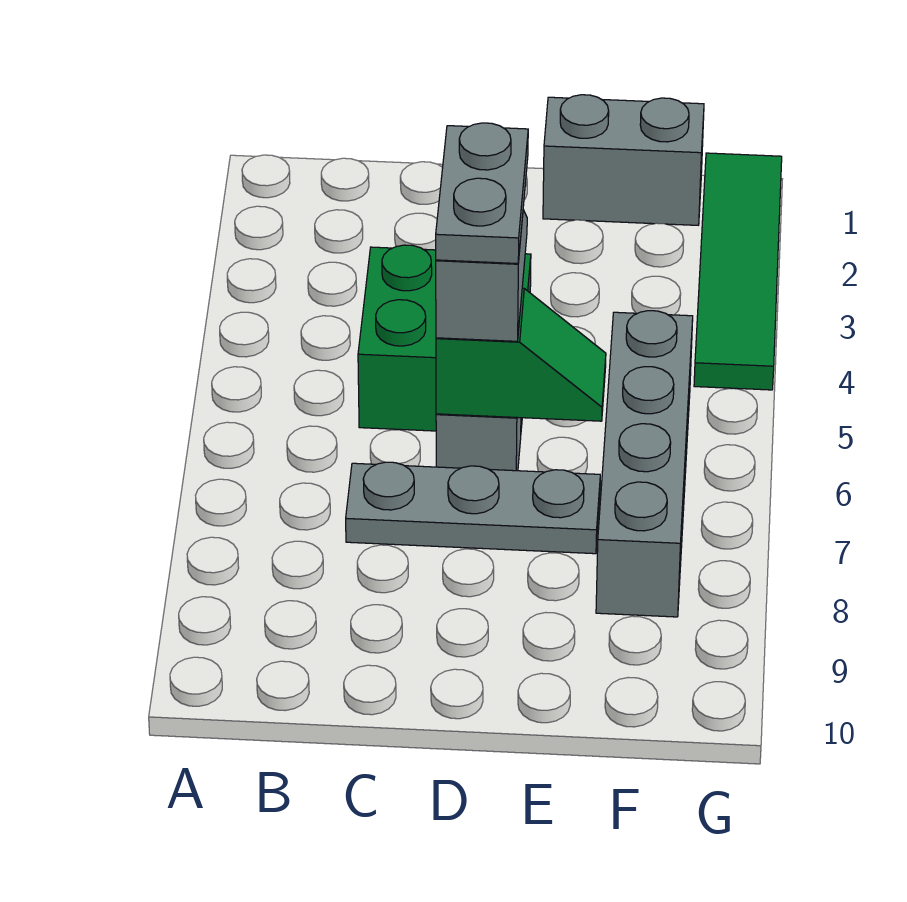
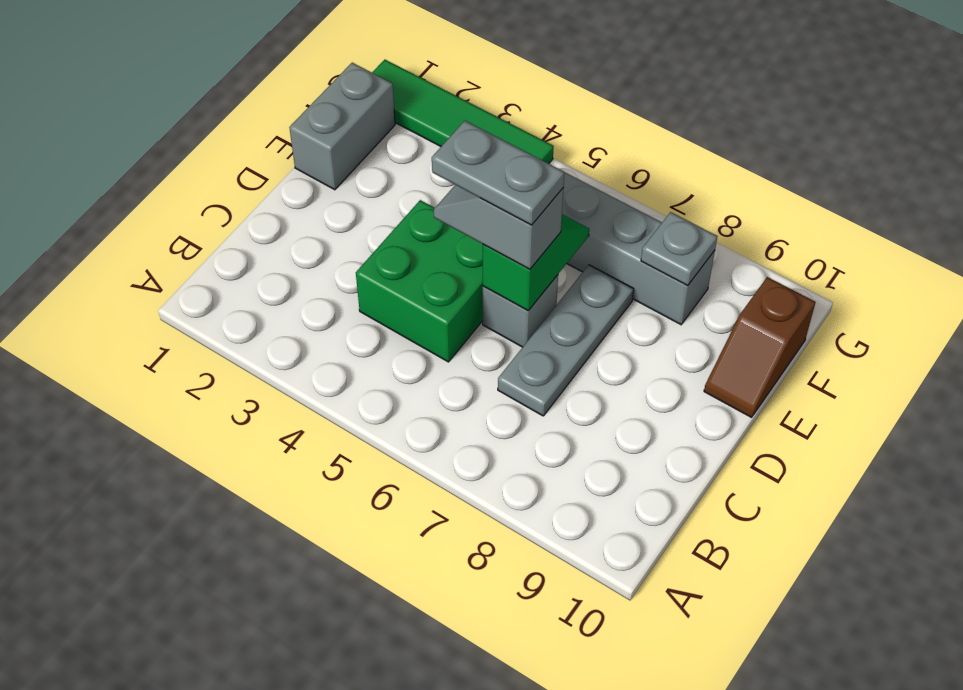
none -> brown 1x2 slope [704,277,815,417]
none -> grey 1x1 plate [641,212,717,286]

